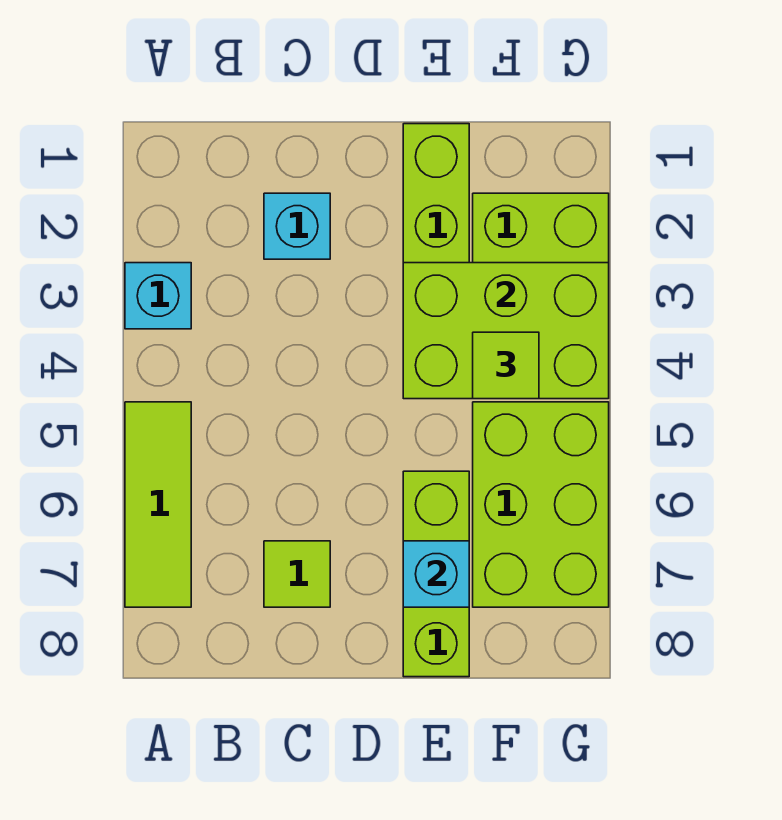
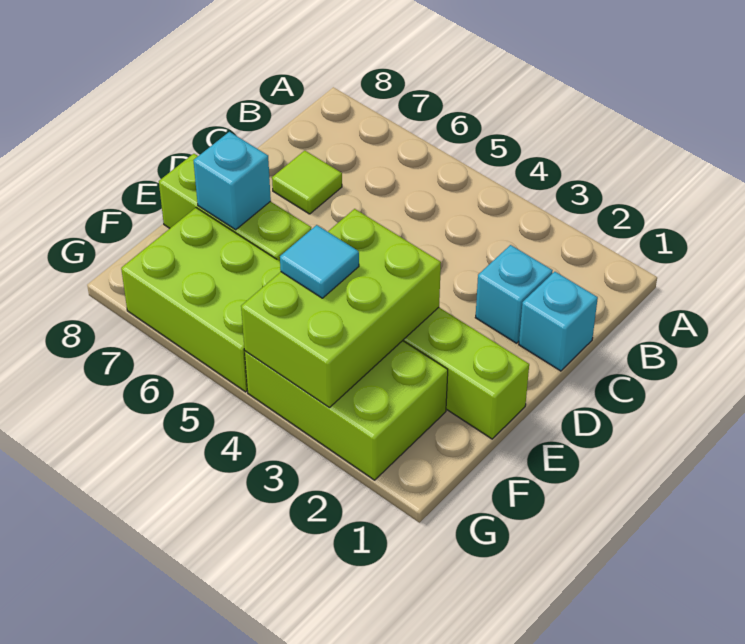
cyan 1x1 brick [125,263,191,329] -> cyan 1x1 brick moved to [519,272,598,371]
lime 1x3 tile [125,402,191,607] -> none
lime 1x1 tile [473,332,539,399] -> cyan 1x1 tile [280,225,359,298]

